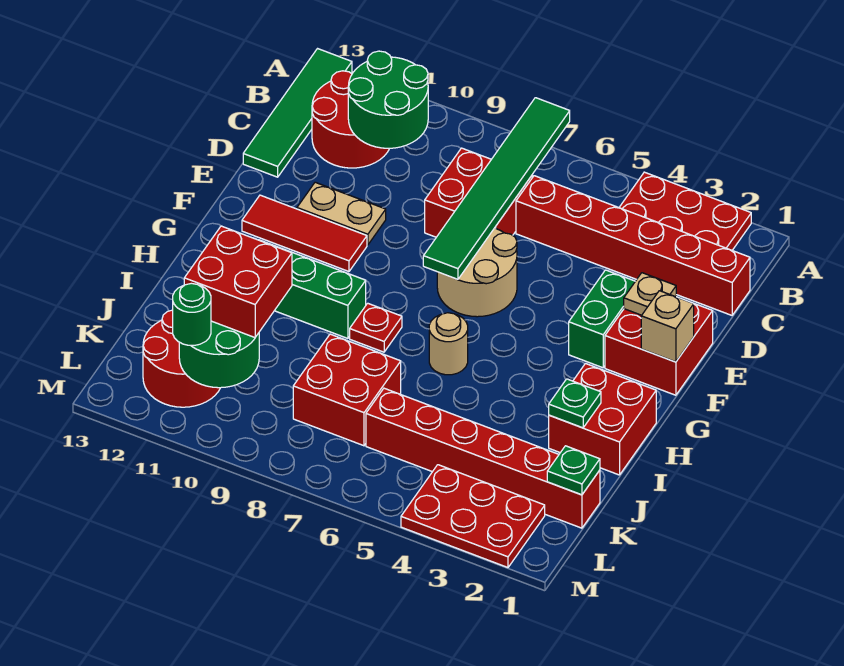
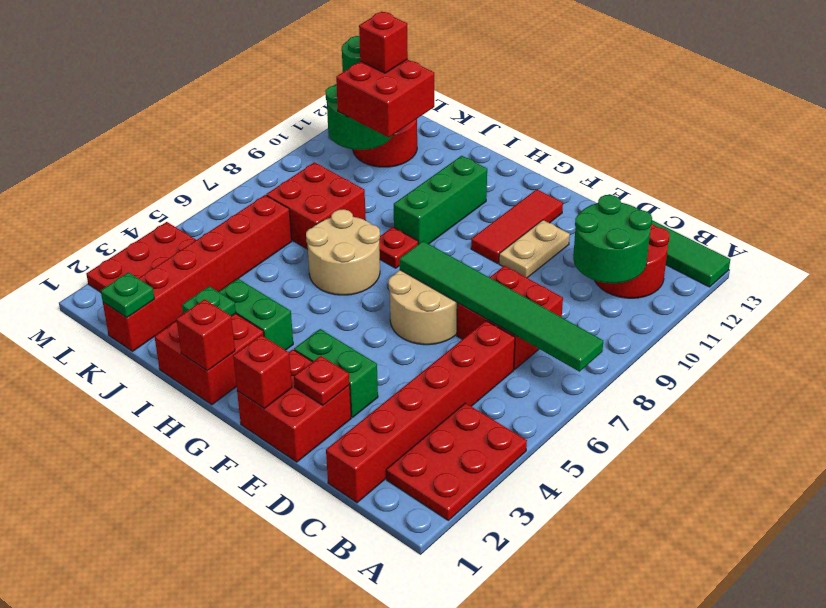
tan 1x1 plate [624,273,676,315] -> red 1x1 plate [294,356,350,405]
tan 1x1 brick [641,291,694,362] -> red 1x1 brick [233,335,292,408]
none -> red 1x1 brick [176,299,235,371]
none -> green 1x2 brick [219,279,293,350]
tan 1x1 round brick [429,313,468,375] -> tan 2x2 round brick [306,209,380,295]
none -> red 1x1 brick [359,12,408,73]

